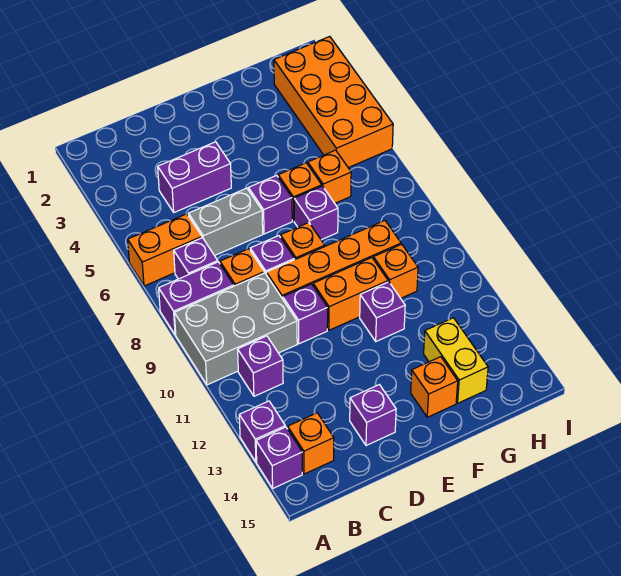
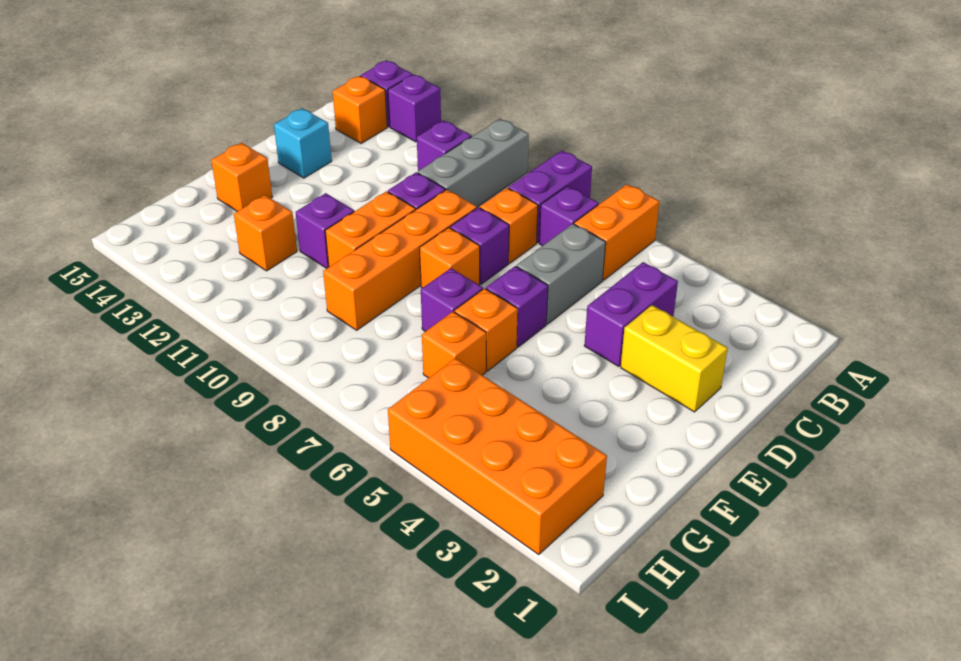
grey 2x3 brick [174,273,297,385] -> grey 1x3 brick [418,119,529,207]
purple 1x1 brick [350,385,396,446] -> cyan 1x1 brick [274,108,332,178]
orange 1x1 brick [373,244,418,298] -> orange 1x1 brick moved to [234,195,297,271]
yellow 1x2 brick [424,318,488,403] -> yellow 1x2 brick moved to [621,305,728,412]

